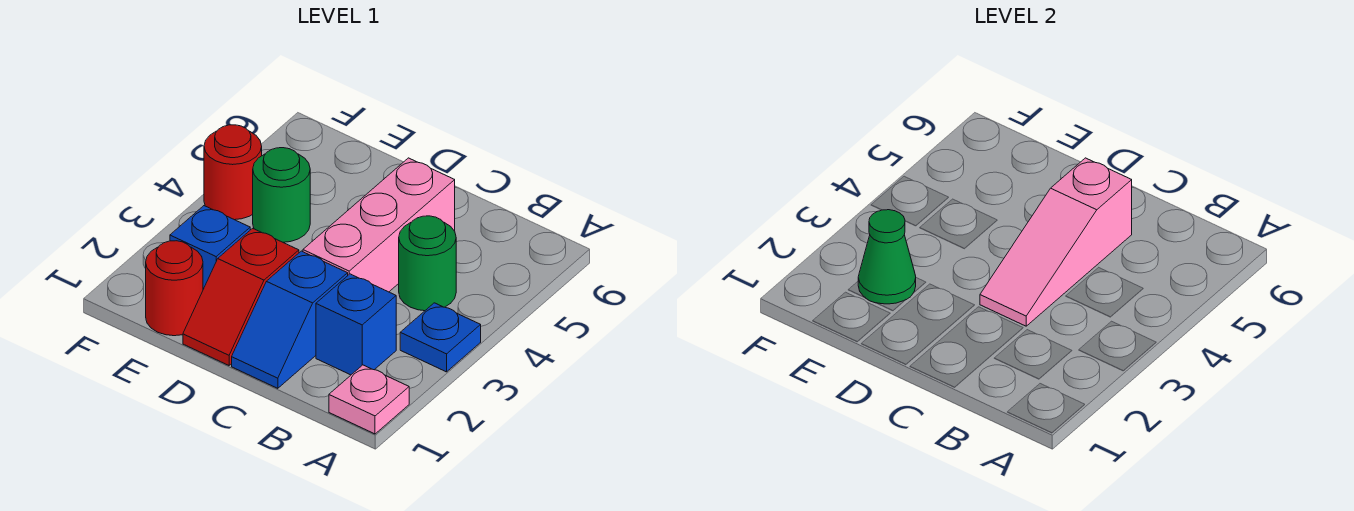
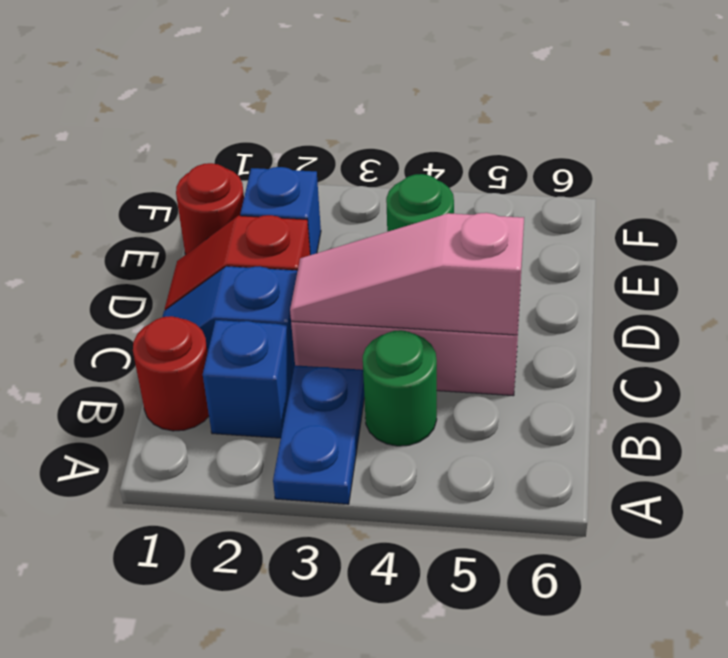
pink 1x1 plate [329,365,409,434] -> none
blue 1x1 plate [400,303,481,372] -> blue 1x2 plate [273,365,364,504]
green 1x1 cone [858,210,916,304] -> none
red 1x1 round brick [204,125,262,220] -> red 1x1 round brick moved to [133,316,209,431]

